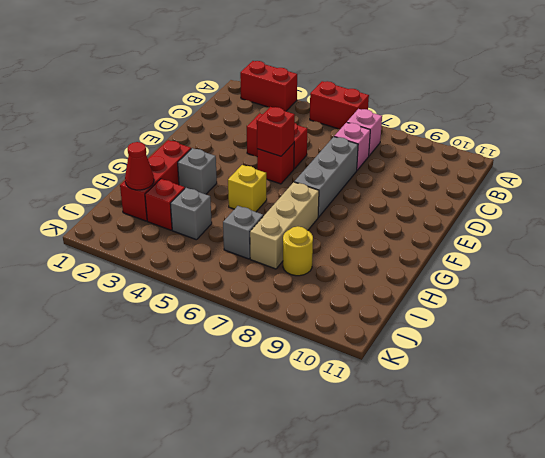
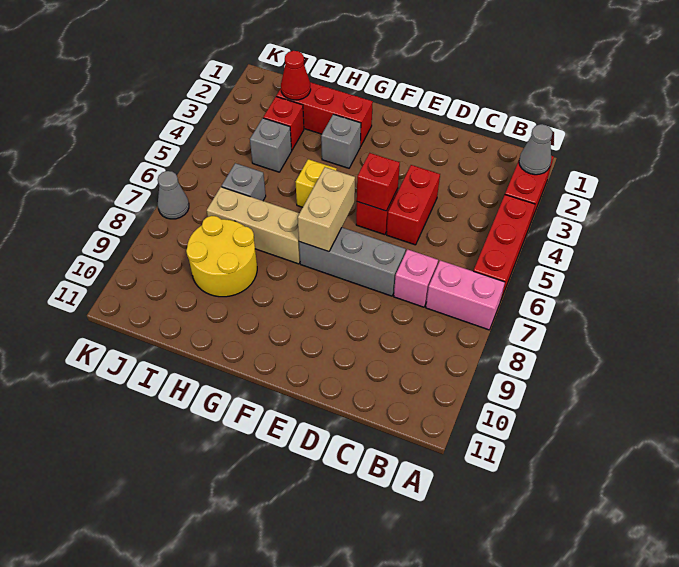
none -> grey 1x1 cone [519,124,552,175]
red 1x2 brick [310,81,369,129] -> red 1x3 brick [474,195,535,299]
pink 1x1 brick [347,109,382,156] -> pink 1x2 brick [426,260,505,330]
none -> tan 1x2 brick [298,167,355,252]
yellow 1x1 round brick [283,226,313,276] -> yellow 2x2 round brick [186,216,257,297]
none -> grey 1x1 cone [157,171,189,219]

